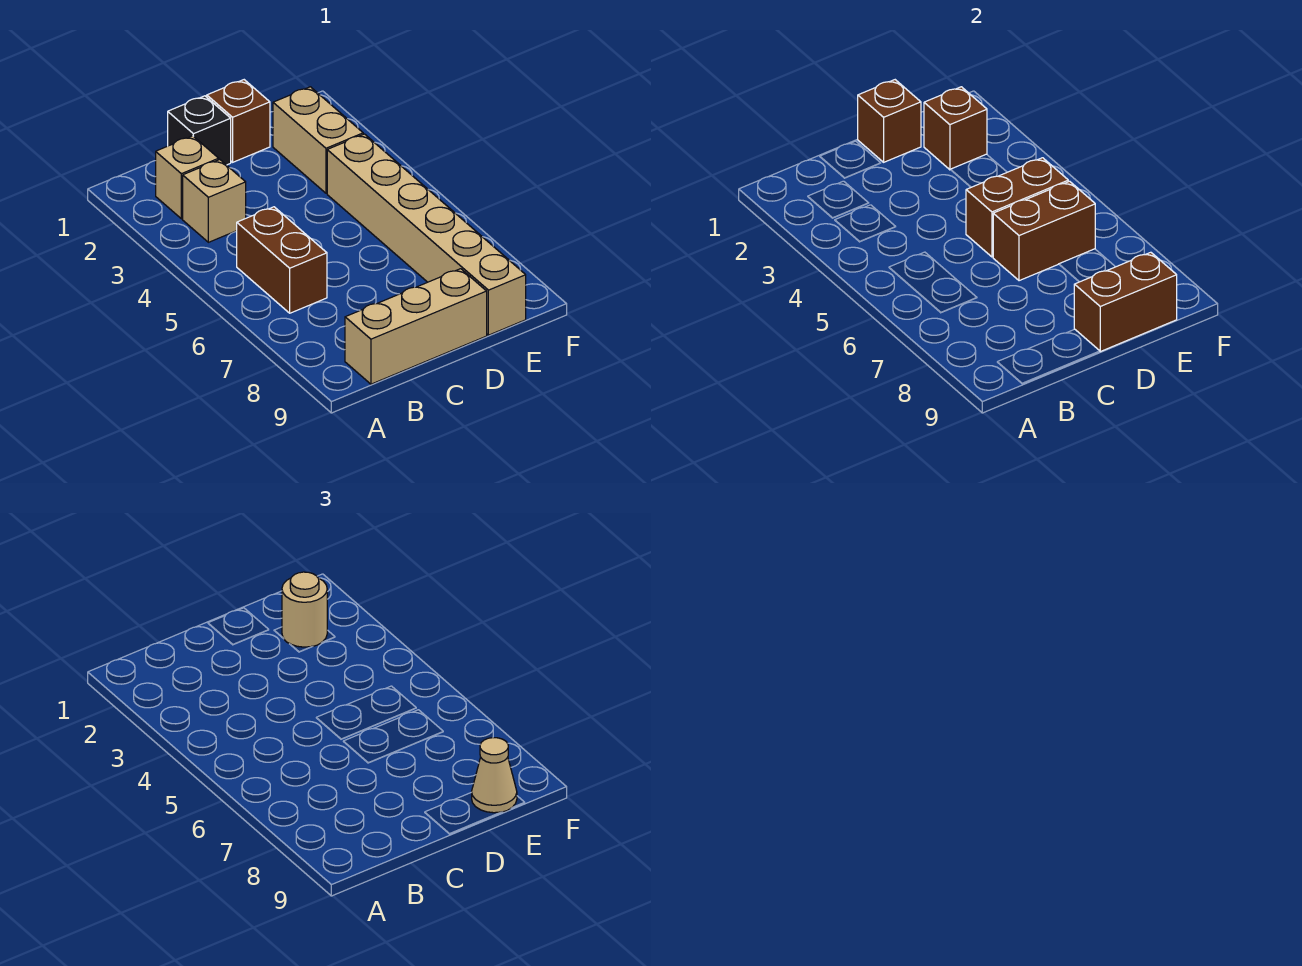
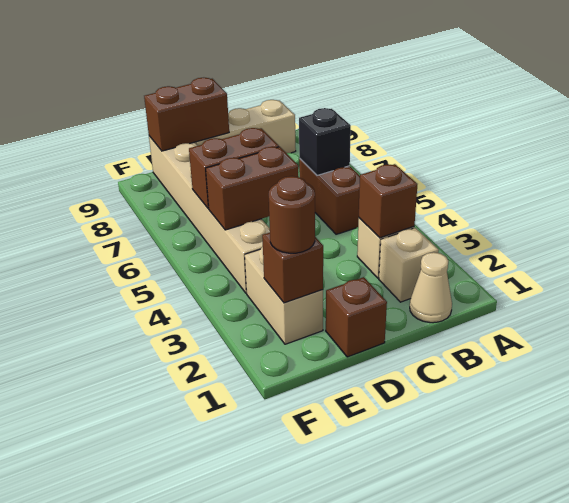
black 1x1 brick [168,96,231,165] -> black 1x1 brick moved to [299,108,351,175]
brown 1x1 brick [858,80,921,162] -> brown 1x1 brick moved to [359,164,417,238]
tan 1x1 round brick [282,572,327,647] -> brown 1x1 round brick [269,176,315,253]
tan 1x1 cone [472,738,517,813] -> tan 1x1 cone moved to [410,252,452,323]

